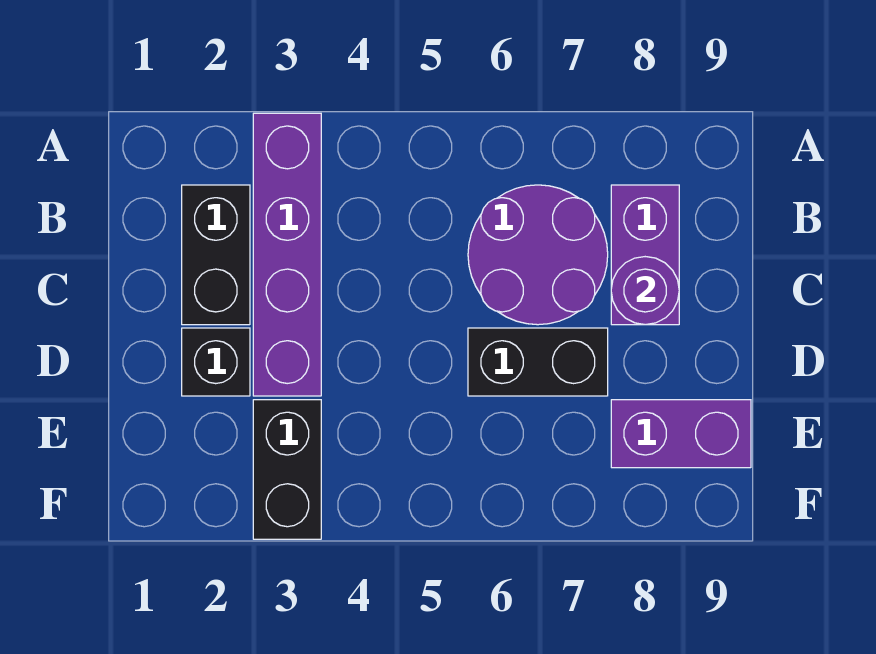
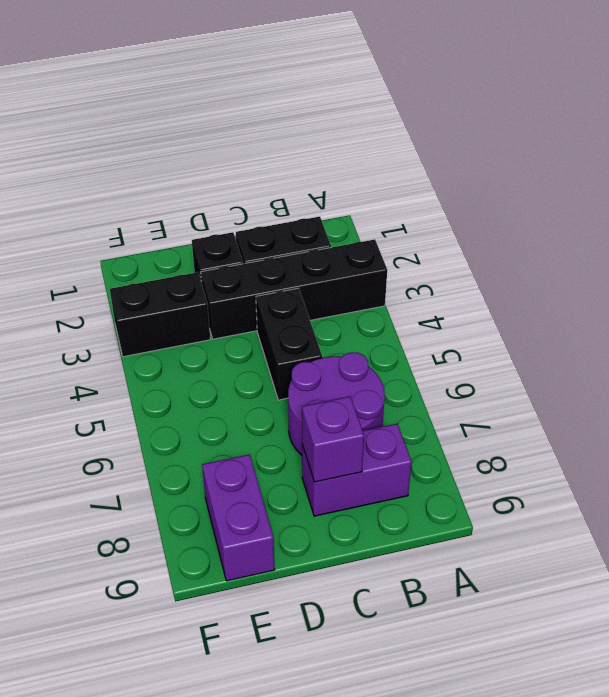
purple 1x4 brick [253,113,321,396] -> black 1x4 brick [201,239,387,339]
purple 1x1 round brick [611,257,679,325] -> purple 1x1 brick [302,396,364,482]
black 1x2 brick [468,328,608,396] -> black 1x2 brick moved to [256,288,322,400]

